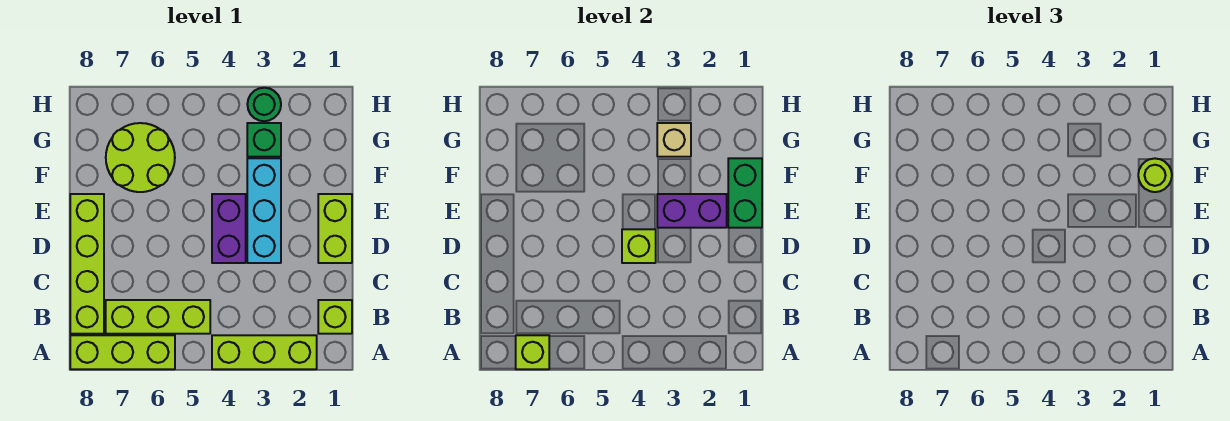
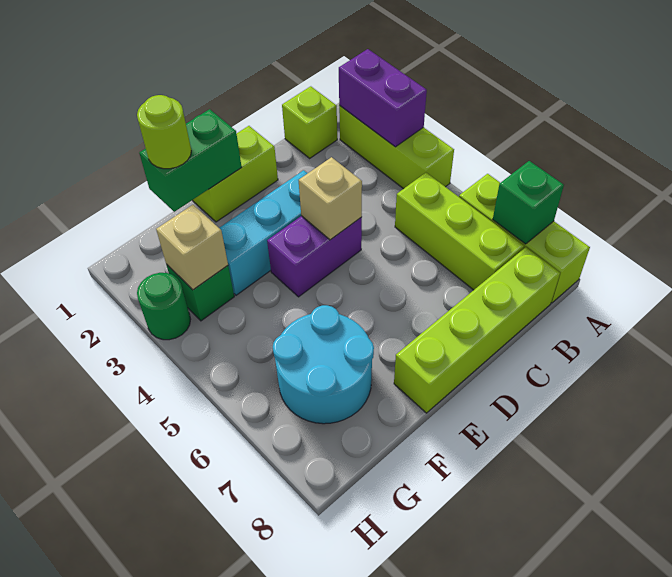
lime 1x1 brick [516,335,549,369] -> green 1x1 brick [493,161,564,244]
lime 1x1 brick [622,229,656,263] -> tan 1x1 brick [299,157,362,240]
purple 1x2 brick [657,194,727,228] -> purple 1x2 brick moved to [339,49,427,147]
lime 2x2 round brick [106,123,175,192] -> cyan 2x2 round brick [273,305,374,424]

